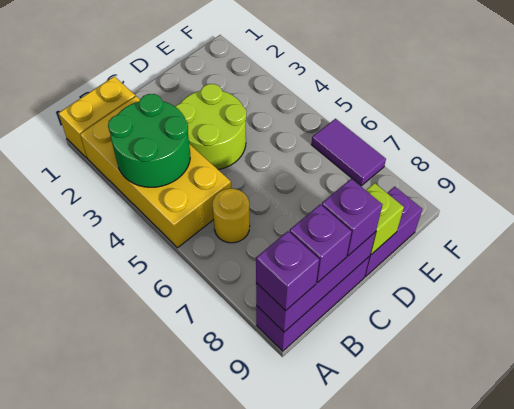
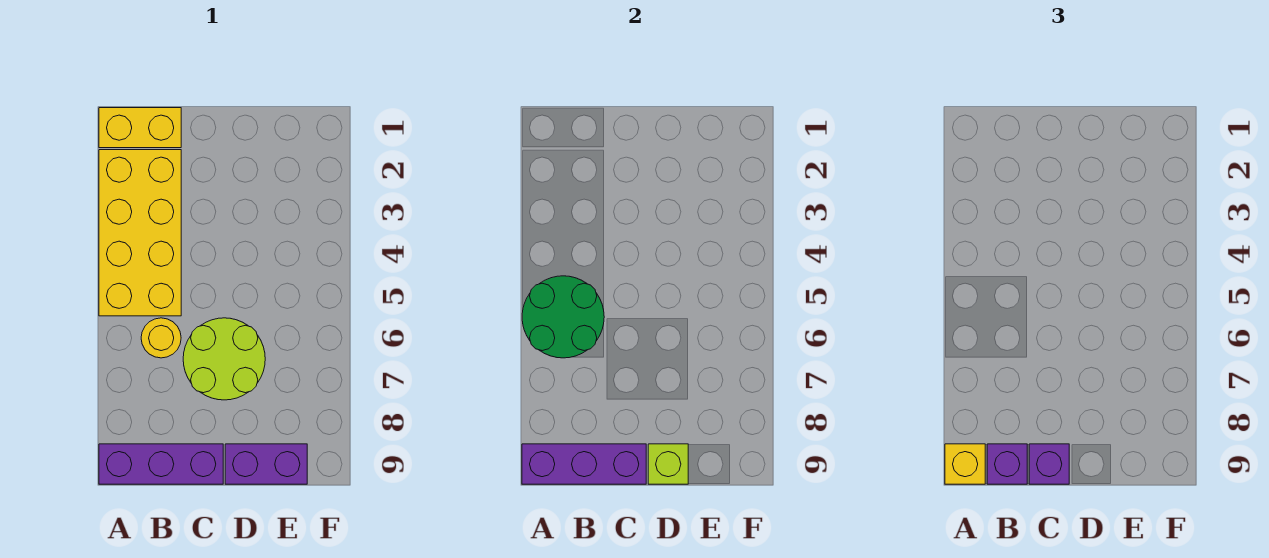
green 2x2 round brick [108,94,190,187] -> green 2x2 round brick moved to [522,276,604,358]
purple 1x1 brick [256,231,319,311] -> yellow 1x1 brick [945,444,985,484]
lime 2x2 round brick [175,84,246,169] -> lime 2x2 round brick moved to [183,318,265,400]
purple 1x2 tile [311,119,386,186] -> none

